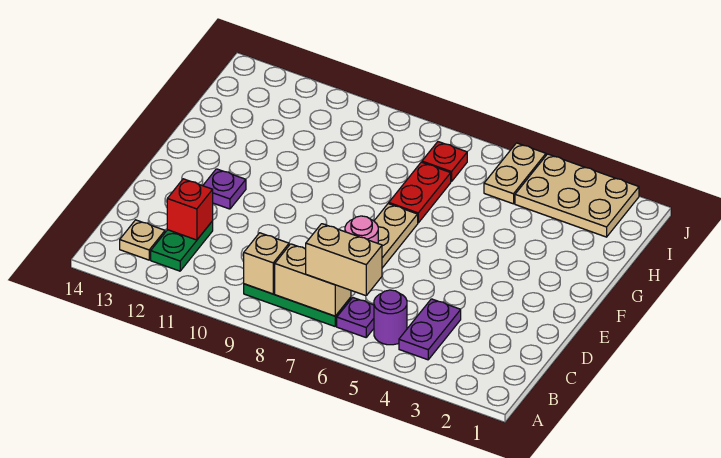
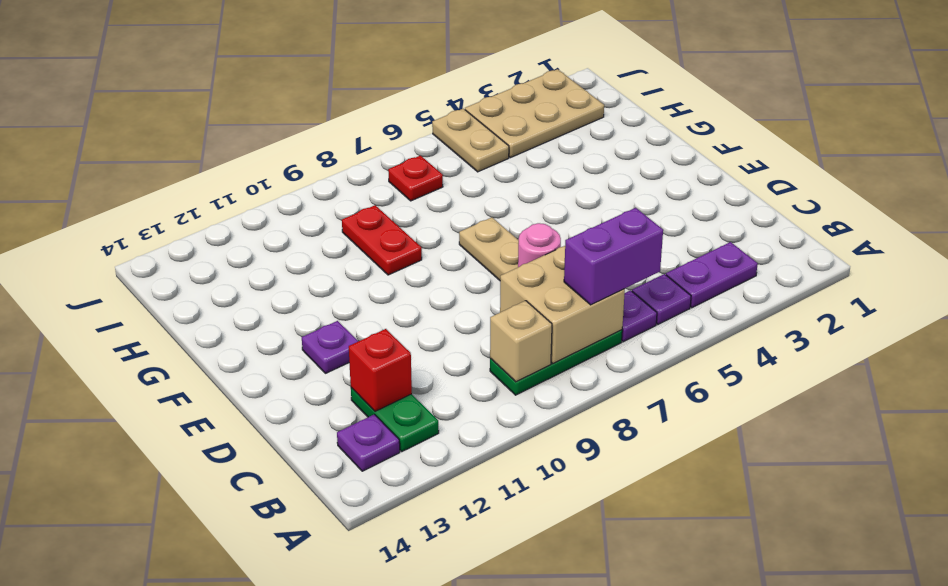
purple 1x2 plate [399,299,461,360] -> purple 1x2 plate turned to [666,242,758,308]
purple 1x1 round brick [374,290,407,345] -> purple 1x1 plate [632,274,691,324]
tan 1x2 brick [306,224,382,296] -> purple 1x2 brick [564,208,663,305]
tan 1x2 brick [275,244,351,316] -> tan 2x2 brick [500,246,625,364]
tan 1x1 plate [120,220,165,260] -> purple 1x1 plate [337,414,400,471]
red 1x2 plate [389,162,451,223] -> red 1x2 plate moved to [342,205,422,275]

